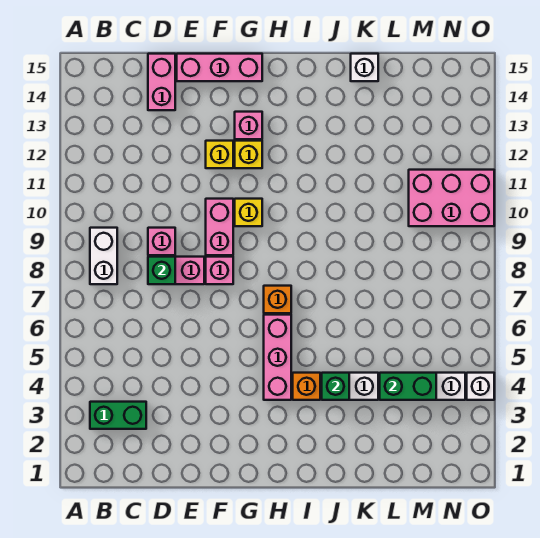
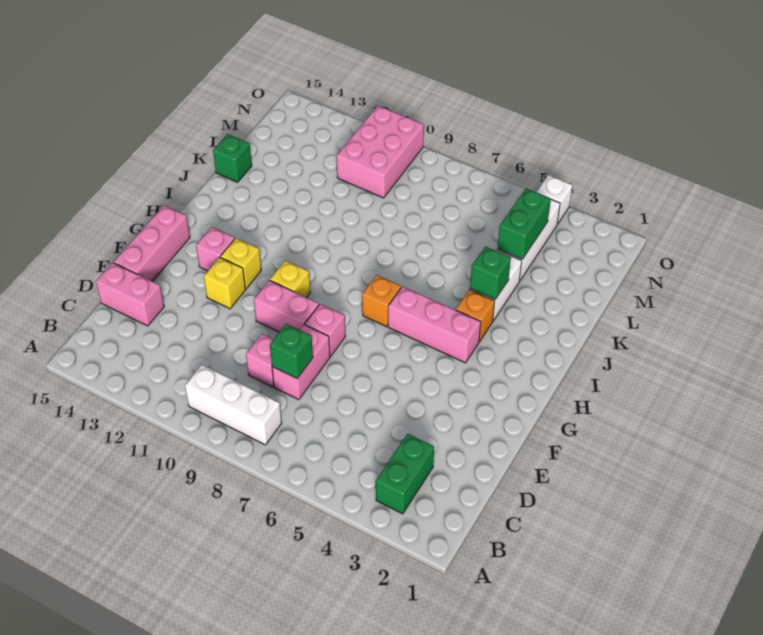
white 1x2 brick [90,228,117,284] -> white 1x3 brick [185,365,282,445]
white 1x1 brick [351,54,378,81] -> green 1x1 brick [213,134,252,182]

